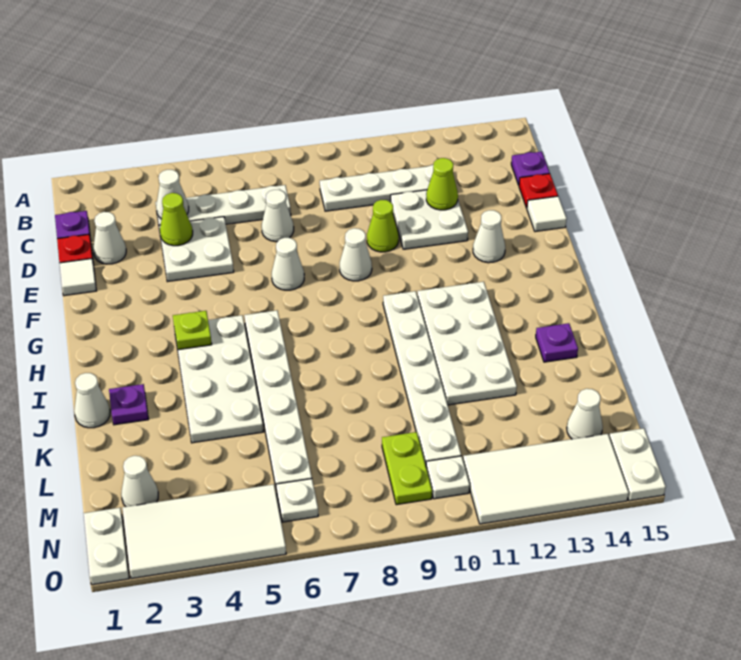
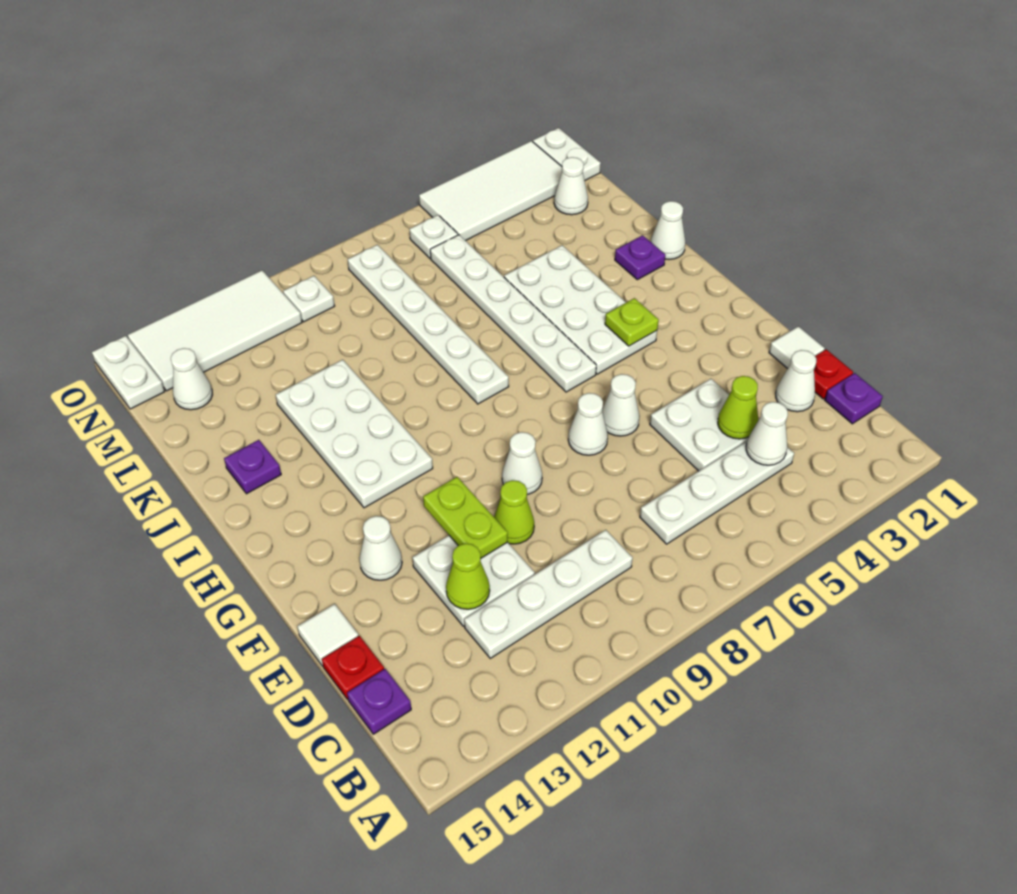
white 1x1 cone [262,190,294,242] -> white 1x1 cone moved to [602,374,640,436]
white 1x6 plate [383,291,461,465] -> white 1x6 plate moved to [348,245,509,404]
lime 1x2 plate [382,432,432,505] -> lime 1x2 plate moved to [423,477,508,558]

